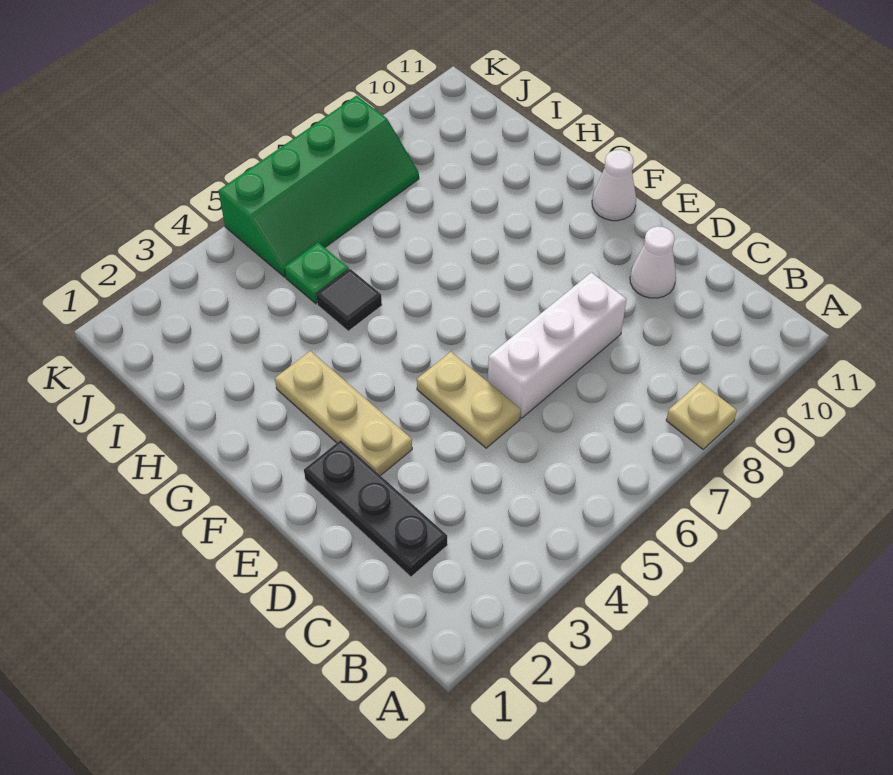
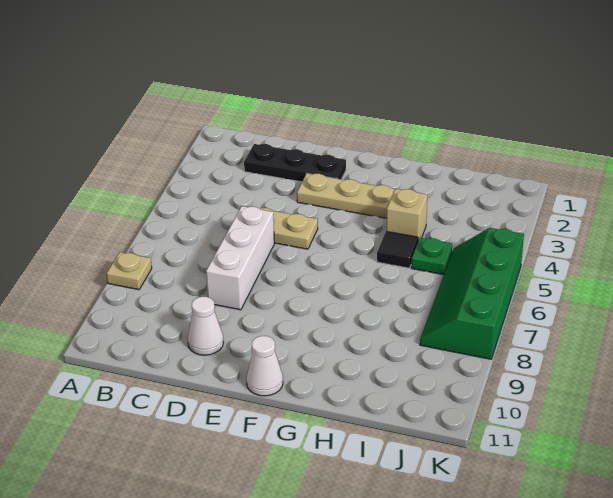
none -> tan 1x1 brick [386,189,427,240]

